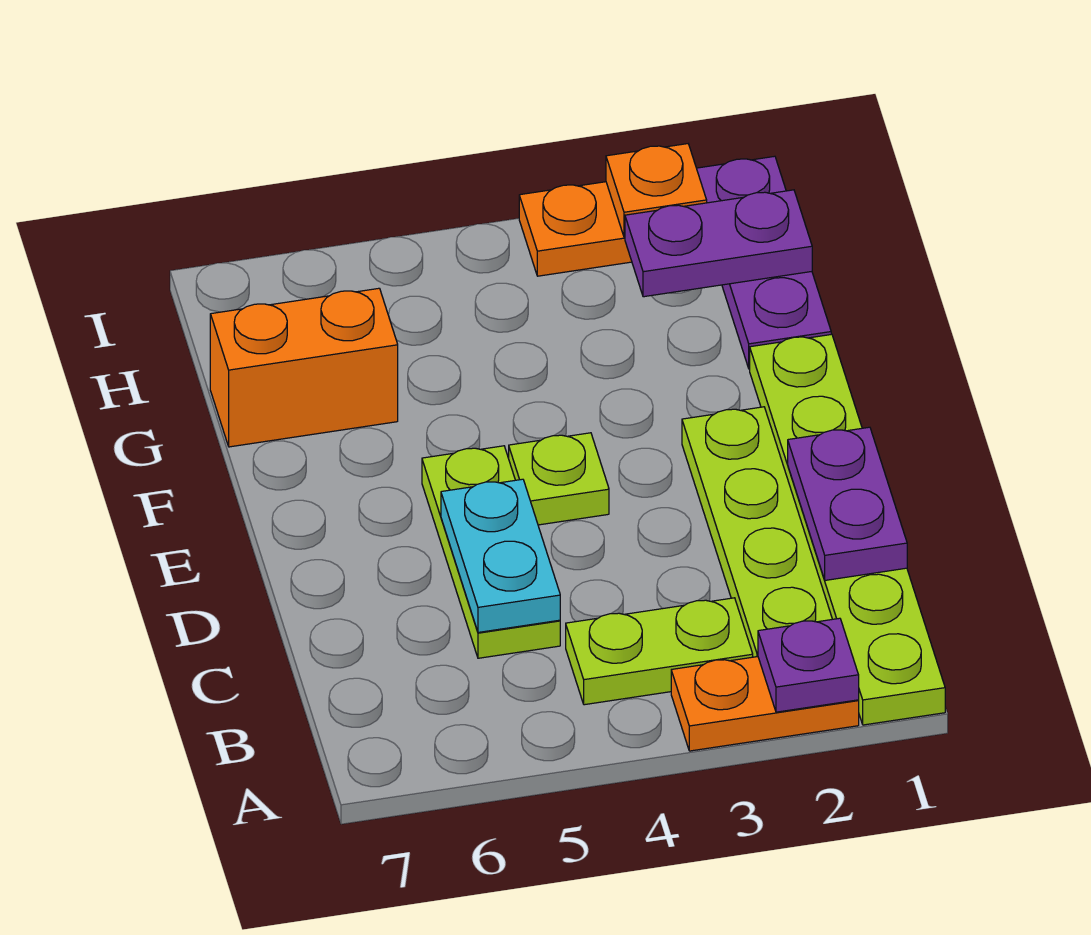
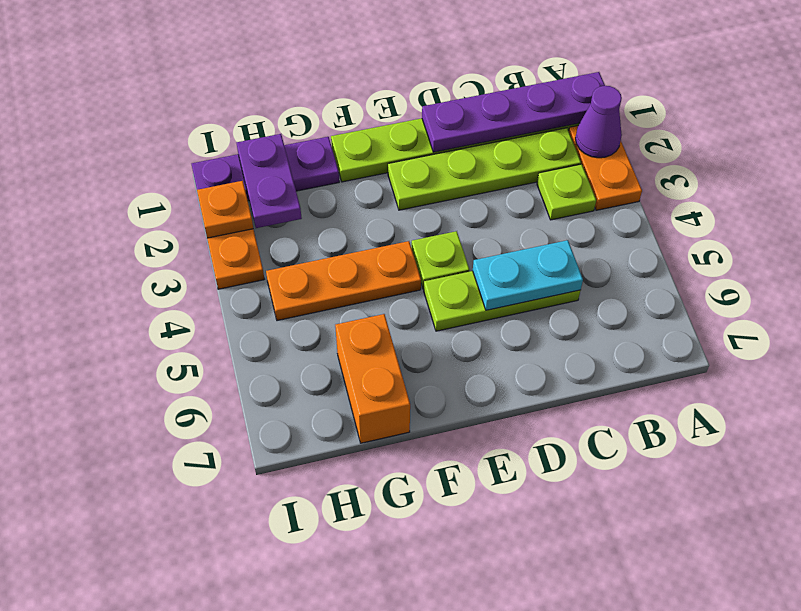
purple 1x1 plate [758,618,859,712] -> purple 1x1 cone [575,86,622,158]
lime 1x2 plate [566,598,753,705] -> lime 1x1 plate [537,164,596,220]
purple 1x2 plate [788,427,907,580] -> purple 1x4 plate [422,72,605,152]
none -> orange 1x3 plate [266,241,421,321]

